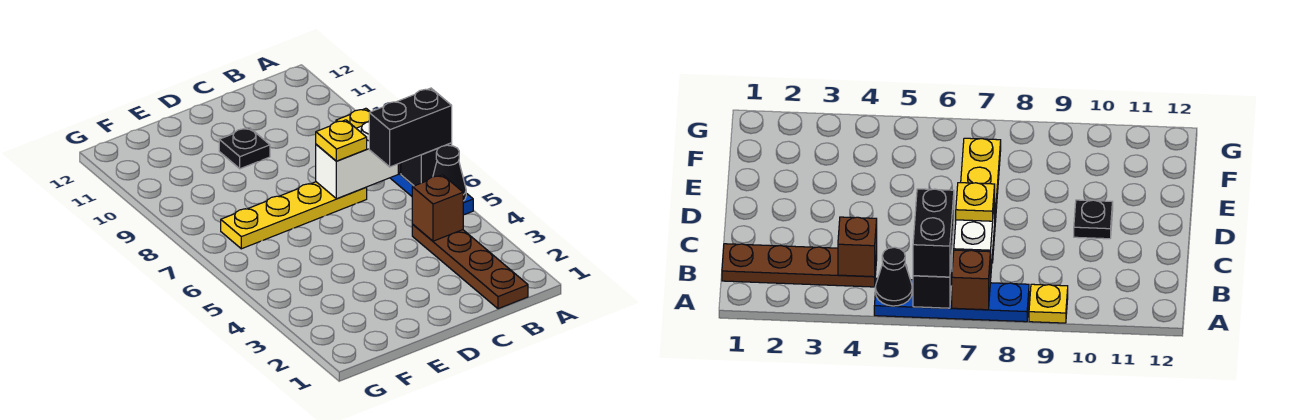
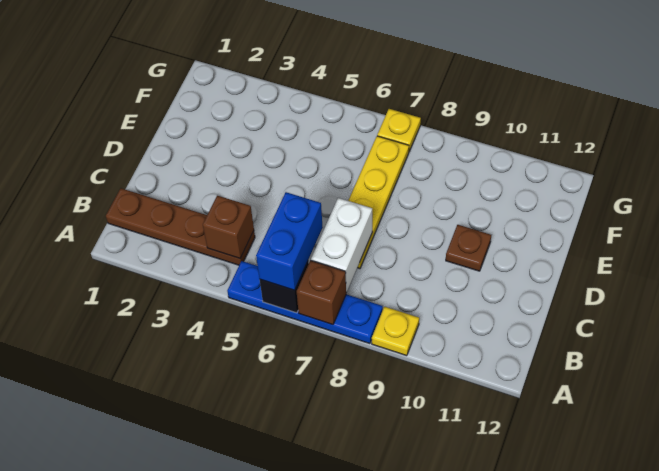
black 1x1 cone [433,145,466,201] -> none
black 1x2 brick [369,88,452,167] -> blue 1x2 brick [256,192,323,290]
yellow 1x1 plate [316,120,367,161] -> yellow 1x1 plate moved to [377,109,421,151]
black 1x1 plate [219,128,270,169] -> brown 1x1 plate [446,225,491,271]

